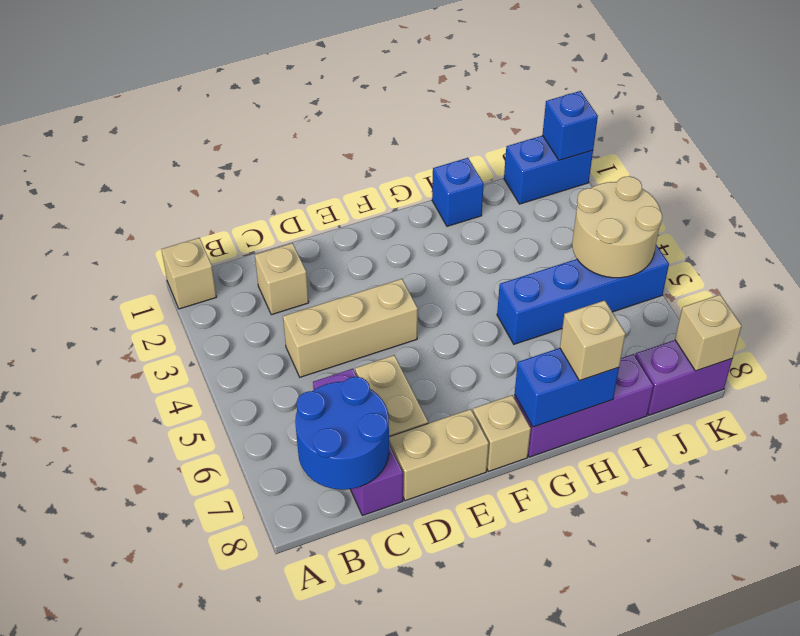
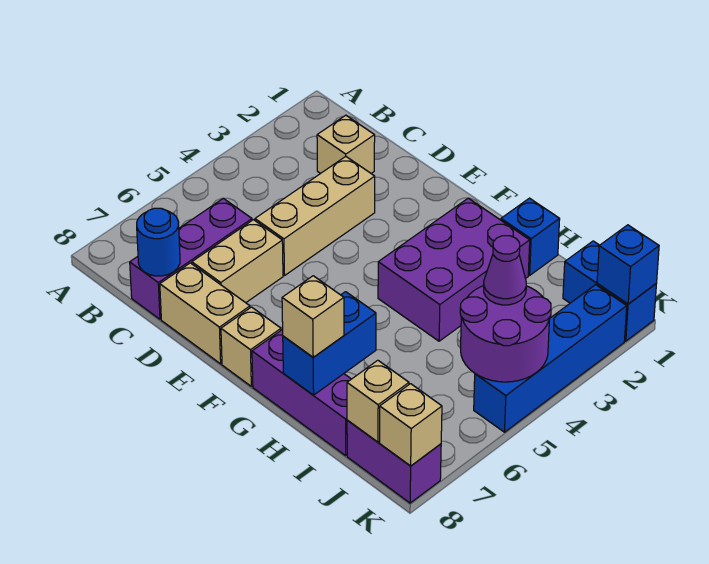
tan 1x1 brick [161,238,216,309] -> tan 1x1 brick moved to [347,360,409,442]
blue 2x2 round brick [295,377,389,490] -> blue 1x1 round brick [137,208,180,276]
tan 1x3 brick [283,279,418,377] -> tan 1x3 brick turned to [255,156,375,276]
none -> purple 2x3 brick [378,198,530,341]
blue 1x2 brick [515,348,619,427] -> blue 1x2 brick turned to [283,292,376,395]
blue 1x4 brick [497,245,669,344] -> blue 1x4 brick turned to [474,285,627,432]
tan 2x2 round brick [572,176,662,278] -> purple 2x2 round brick [460,286,551,382]
none -> purple 1x1 cone [484,236,526,305]

